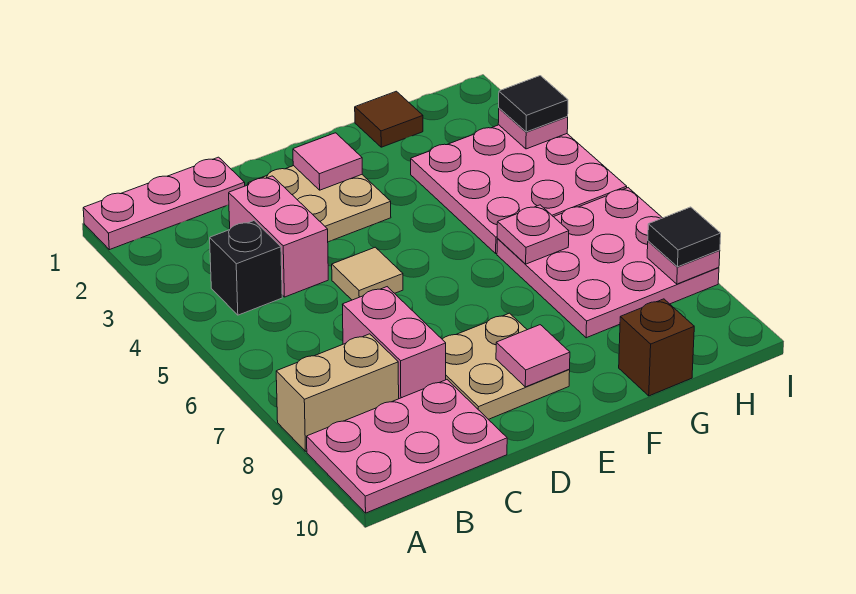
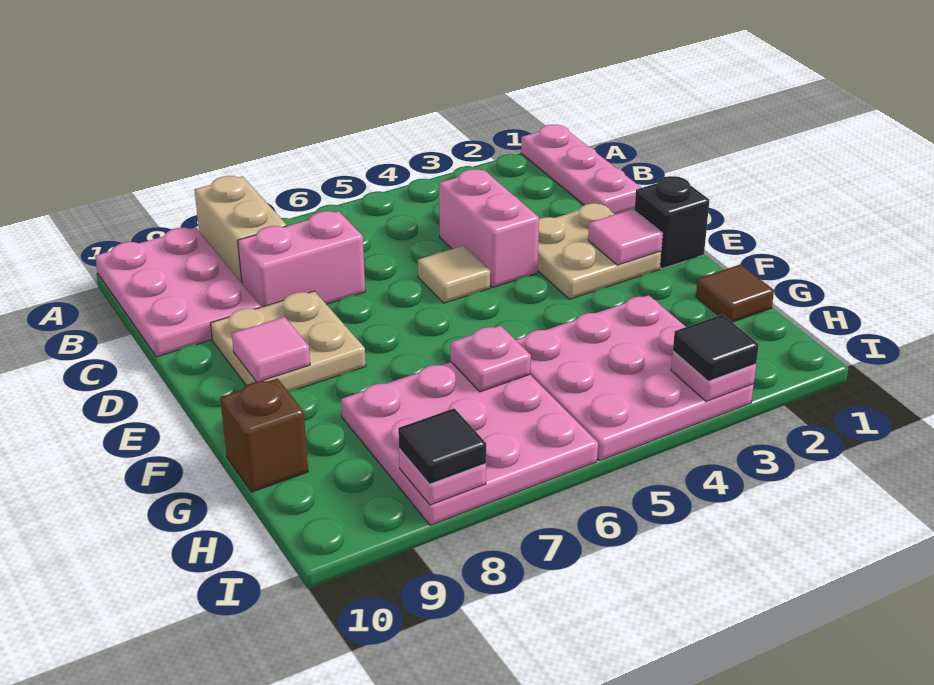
black 1x1 brick [210,221,282,315] -> black 1x1 brick moved to [635,176,709,269]
pink 1x2 brick [229,176,328,297] -> pink 1x2 brick turned to [439,169,539,288]

